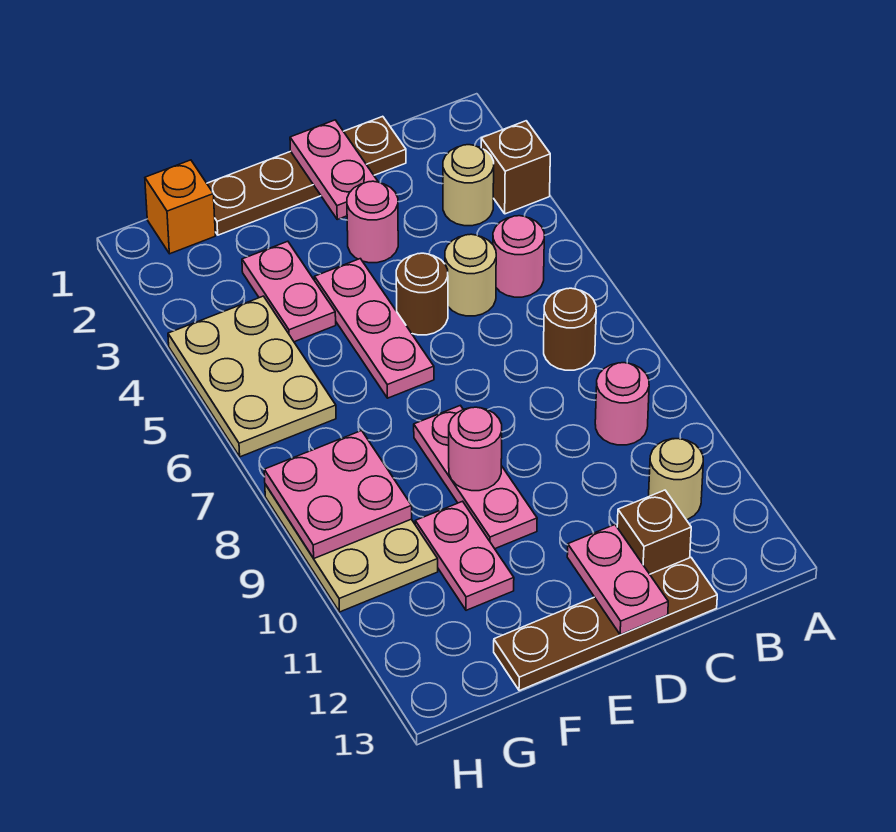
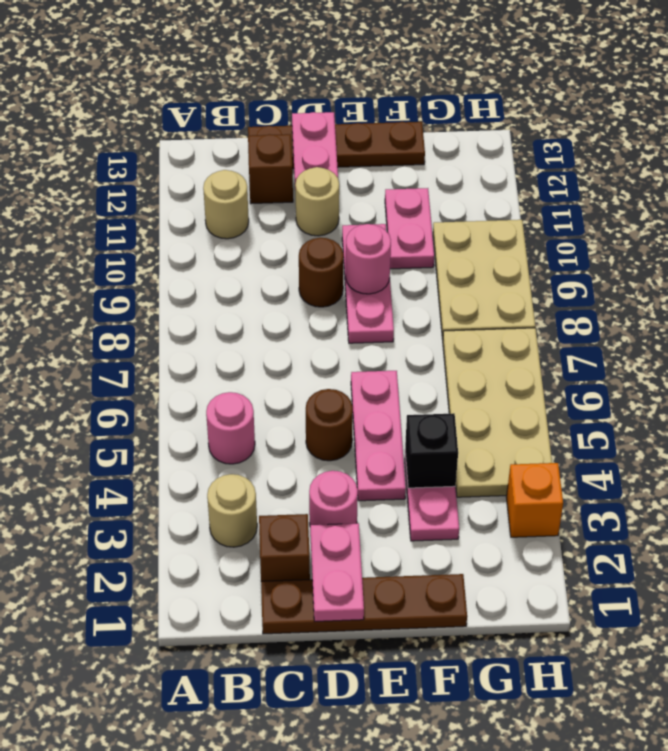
brown 1x1 brick [481,121,550,214] -> brown 1x1 brick moved to [259,514,310,581]
brown 1x1 round brick [544,288,596,370] -> brown 1x1 round brick moved to [299,238,344,307]
pink 1x1 round brick [595,363,649,445] -> none
tan 1x1 round brick [445,234,496,316] -> tan 1x1 round brick moved to [295,167,339,236]
none -> black 1x1 brick [405,413,458,488]
orange 1x1 brick [145,160,215,254] -> orange 1x1 brick moved to [506,463,563,537]
tan 2x3 plate [168,296,336,457] -> tan 2x4 plate [443,328,552,497]
pink 2x2 plate [264,431,412,558] -> none

